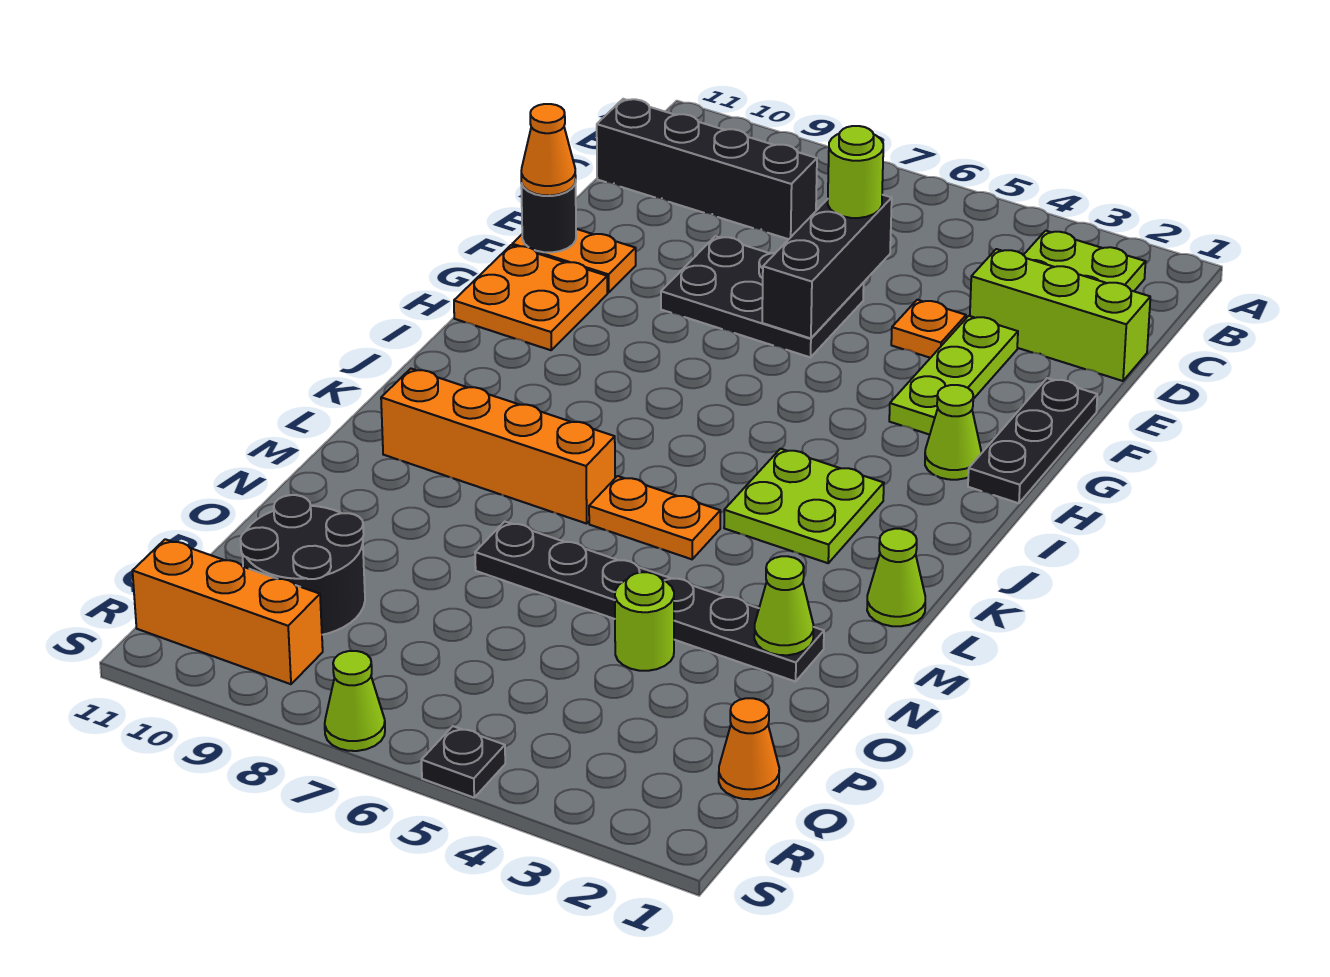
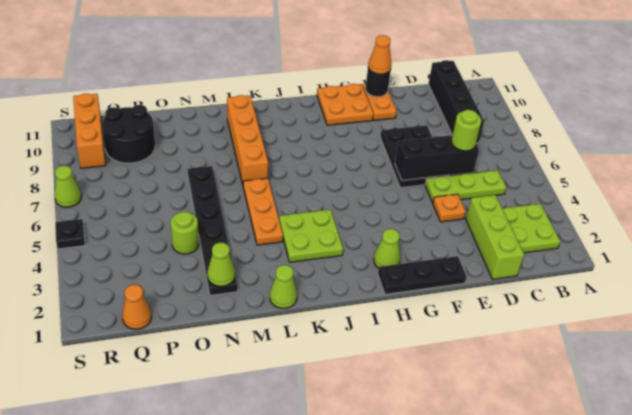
lime 1x3 plate [889,316,1018,435] -> lime 1x3 plate moved to [425,170,506,203]
orange 1x2 plate [589,476,720,559] -> orange 1x3 plate [243,178,283,245]

